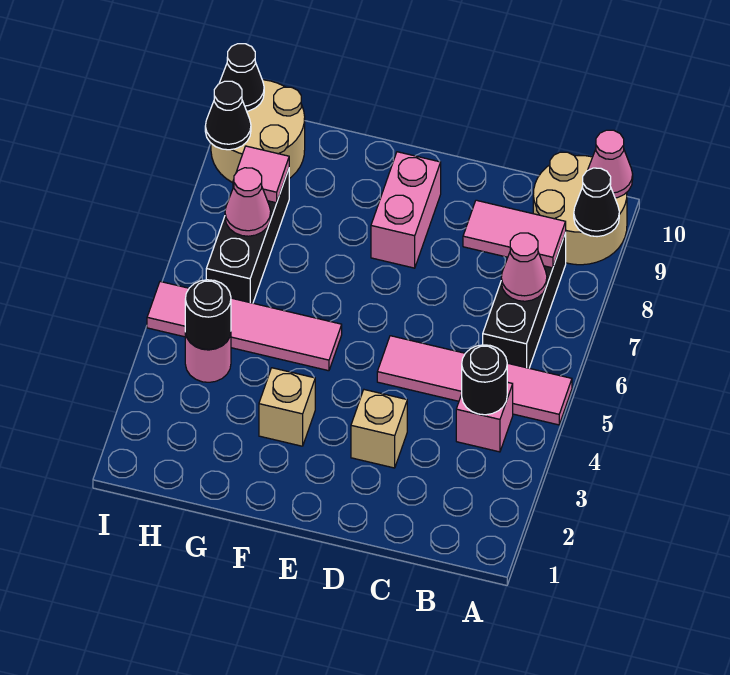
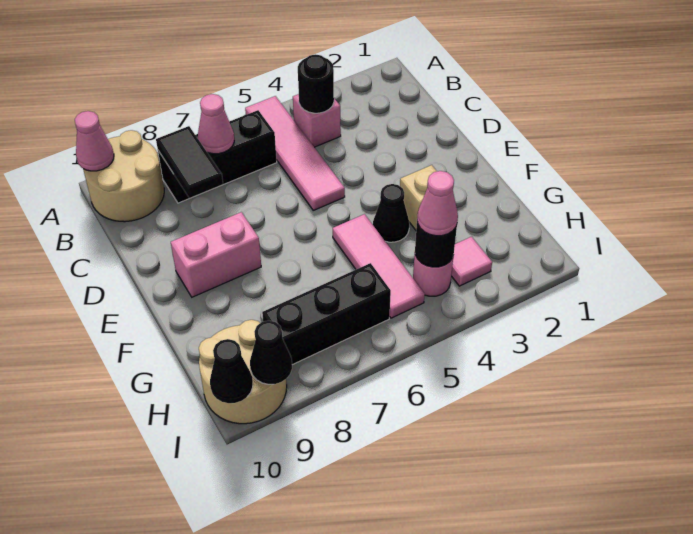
black 1x1 cone [574,168,619,237] -> black 1x1 cone moved to [373,184,409,242]
pink 1x2 tile [463,200,566,268] -> black 1x2 tile [156,126,223,198]
tan 1x1 brick [351,390,407,468] -> none
pink 1x4 tile [147,282,342,371] -> pink 1x3 tile [333,214,425,318]
pink 1x1 cone [225,168,271,236] -> pink 1x1 cone moved to [417,171,458,236]
pink 1x1 tile [233,146,289,203] -> pink 1x1 tile moved to [451,237,492,286]

